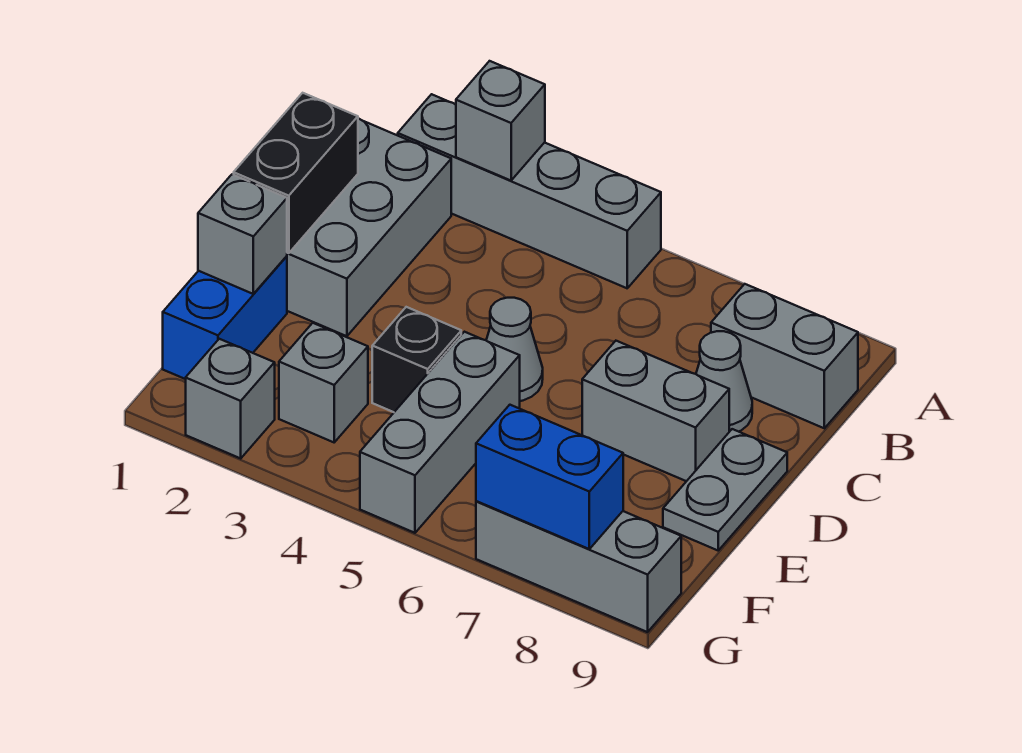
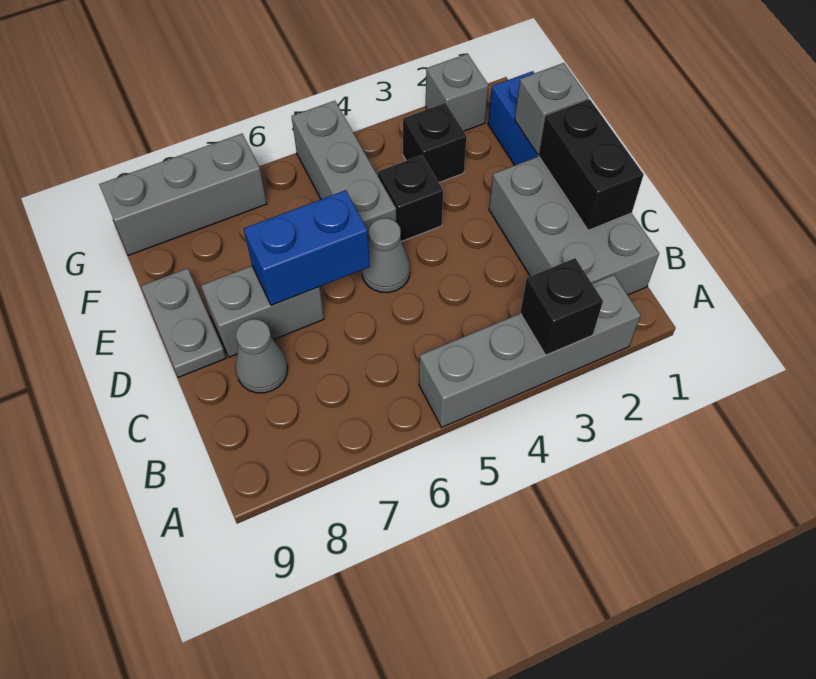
grey 1x1 brick [456,61,545,181] -> black 1x1 brick [520,258,603,355]
grey 1x2 brick [711,284,858,428] -> none
grey 1x1 brick [279,323,368,442] -> black 1x1 brick [403,103,467,183]
blue 1x2 brick [476,405,623,549] -> blue 1x2 brick moved to [244,190,370,305]

